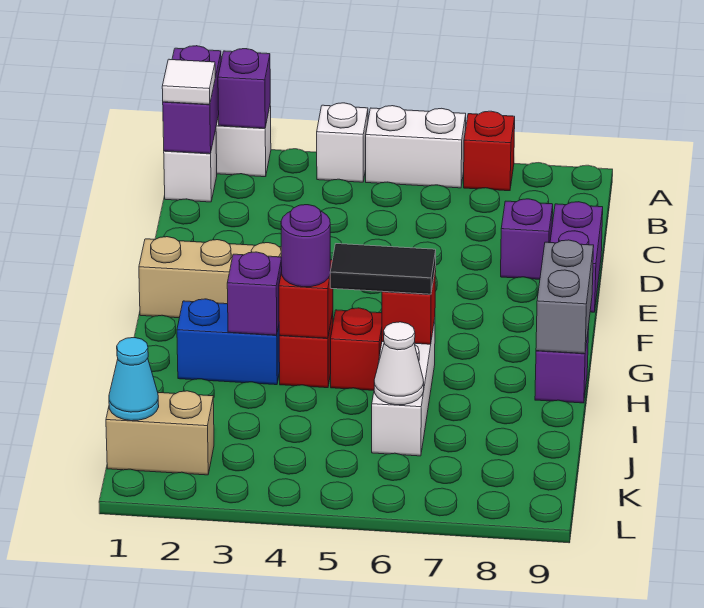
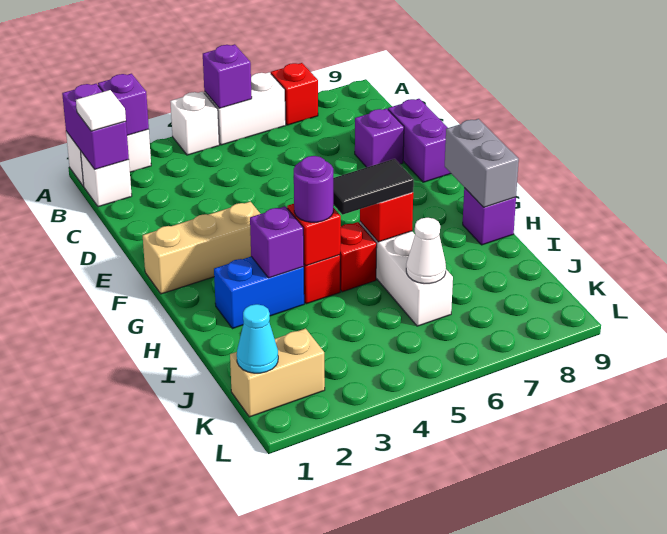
none -> purple 1x1 brick [203,44,252,108]

